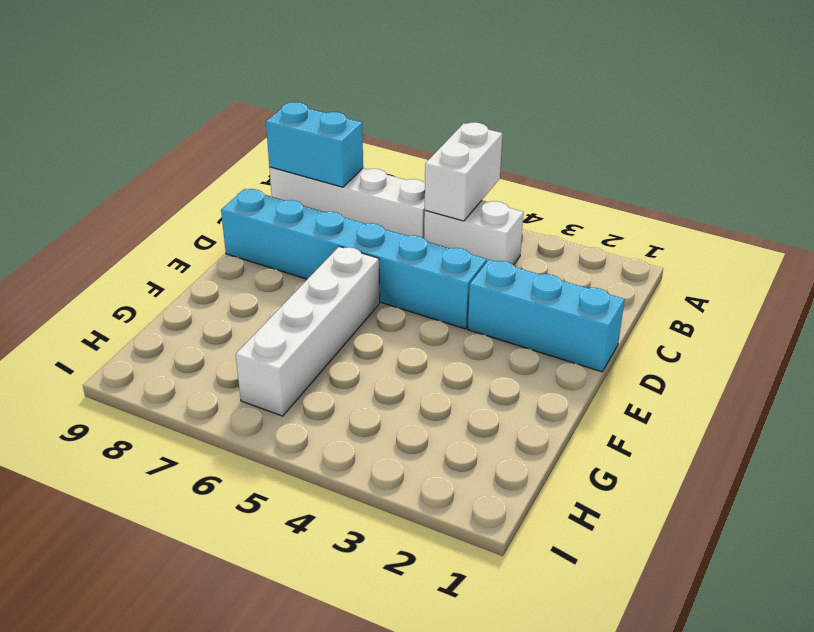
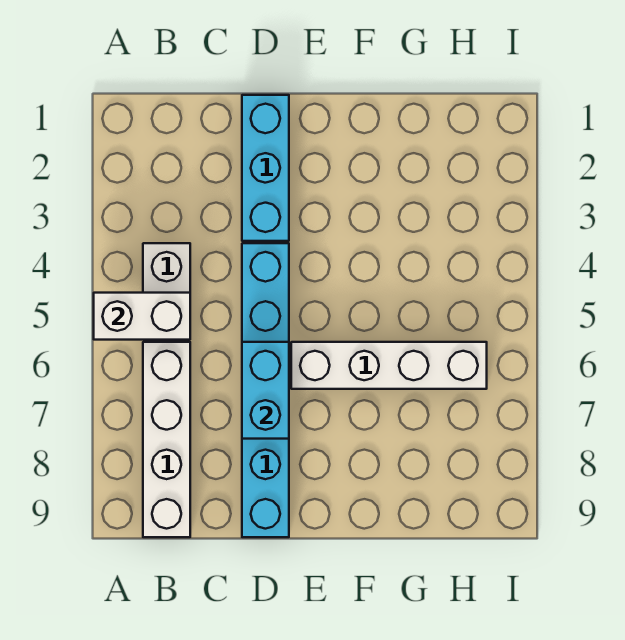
cyan 1x2 brick [266,102,363,187] -> cyan 1x2 brick moved to [242,342,289,439]

